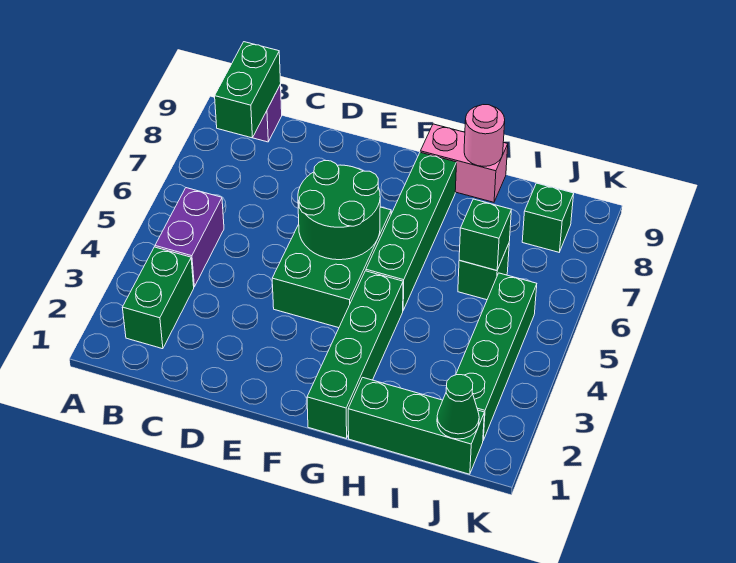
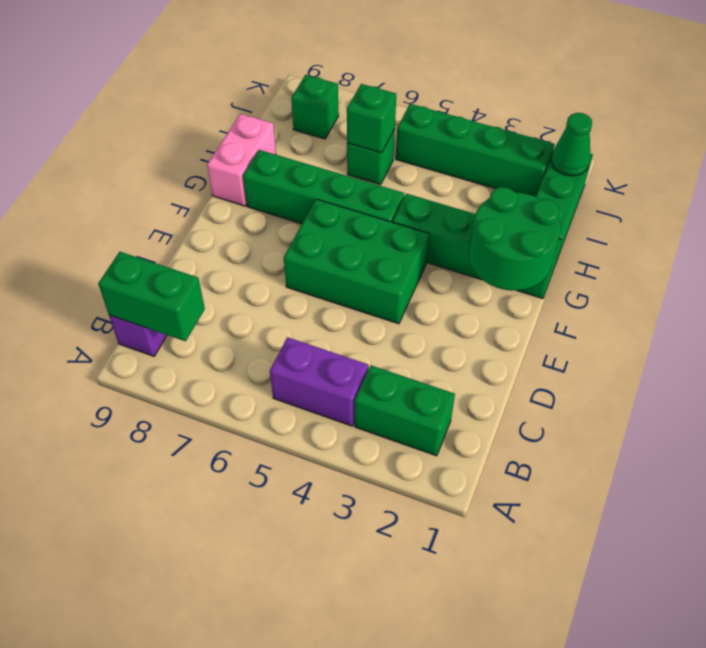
green 2x2 round brick [298,161,380,260] -> green 2x2 round brick moved to [469,187,561,291]
pink 1x1 round brick [464,105,505,166] -> none

